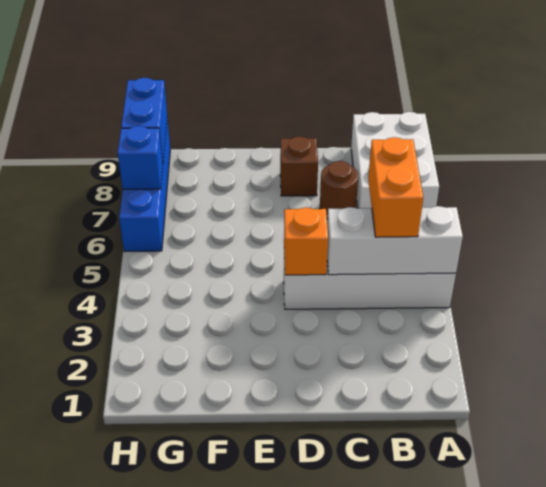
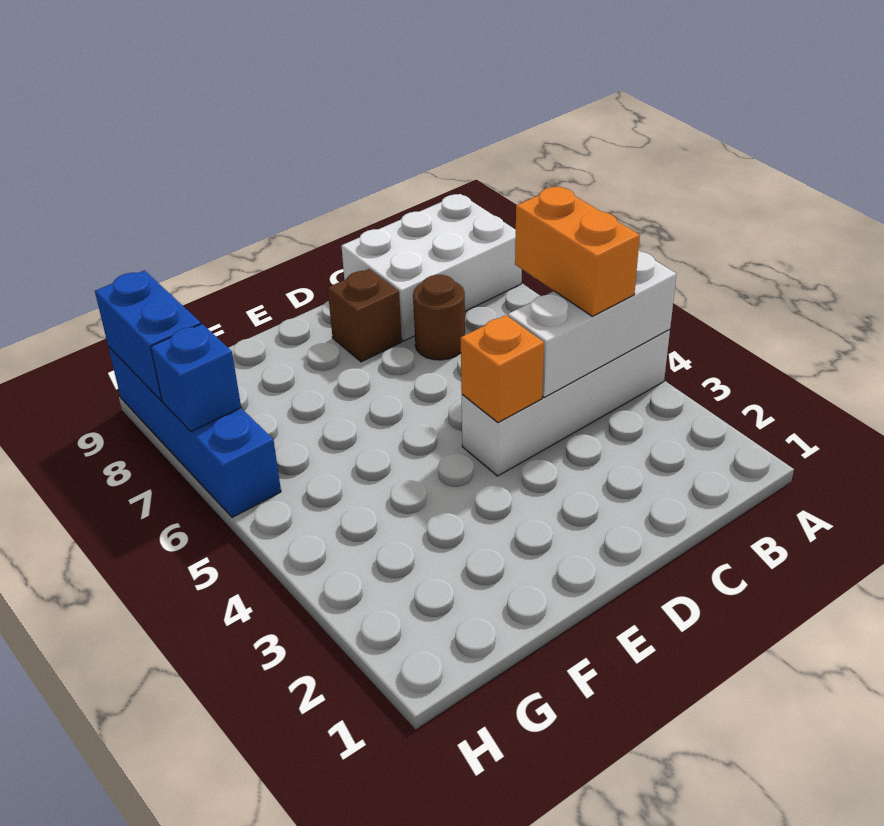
white 2x3 brick [351,112,439,208] -> white 2x3 brick turned to [341,194,522,341]

